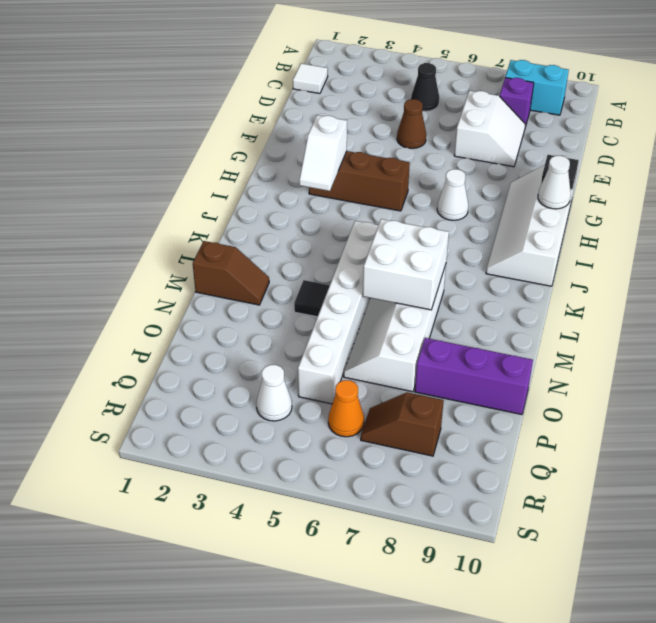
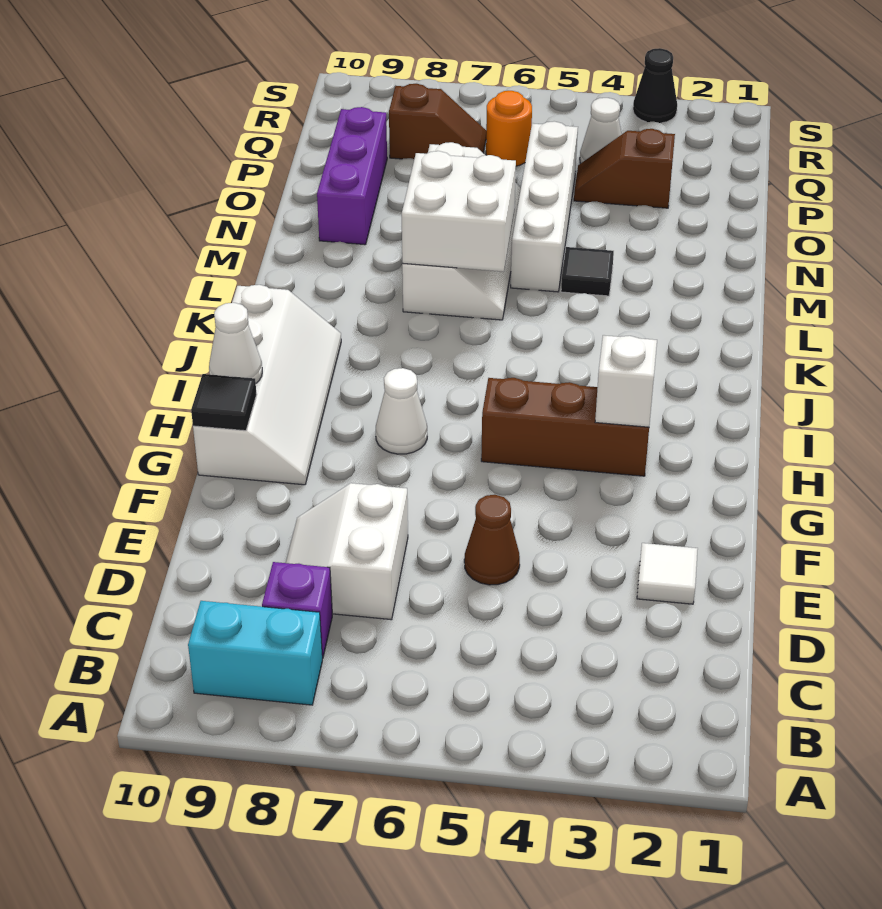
white 1x1 tile [293,64,328,94] -> white 1x1 tile moved to [637,543,698,604]
black 1x1 cone [411,63,439,111] -> black 1x1 cone moved to [633,48,677,123]
white 1x6 brick [298,221,378,404] -> white 1x4 brick [511,121,578,292]
brown 1x2 slope [193,241,269,305] -> brown 1x2 slope moved to [574,129,675,208]
purple 1x3 brick [415,338,533,415] -> purple 1x3 brick turned to [317,107,387,245]
orange 1x1 cone [328,380,364,437] -> orange 1x1 round brick [486,91,532,166]

